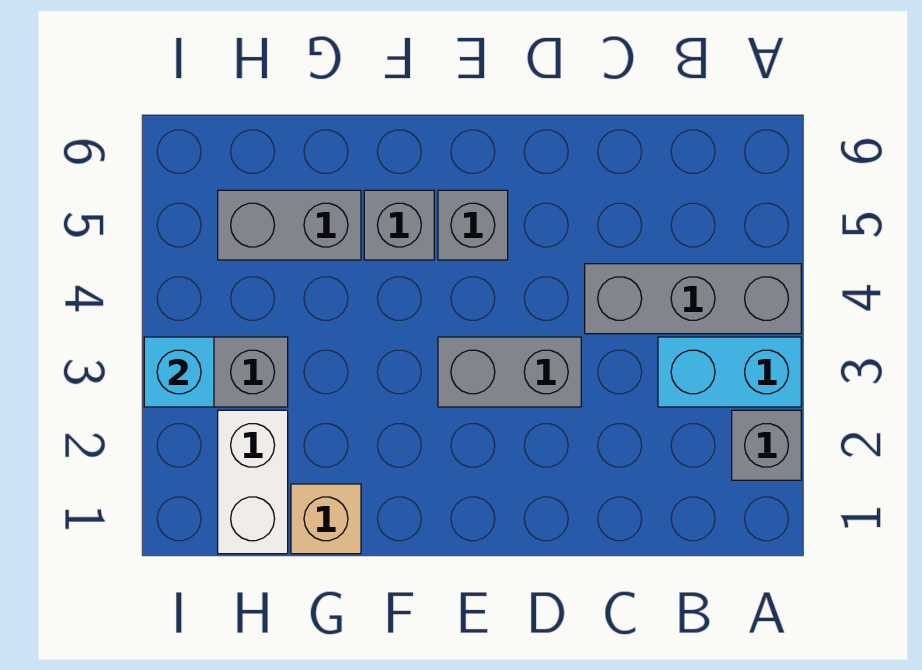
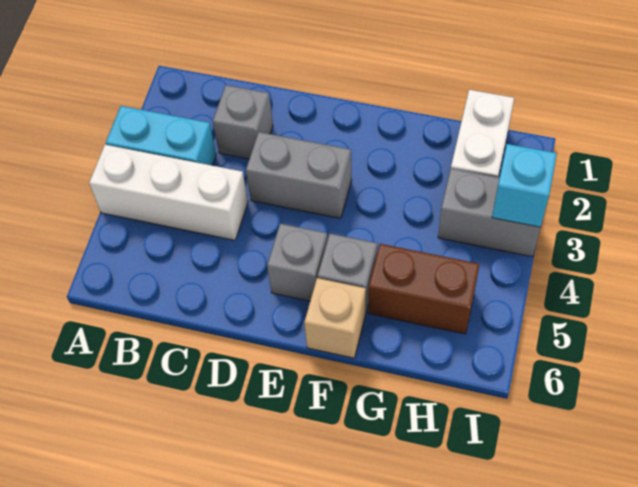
grey 1x1 brick [732,410,801,480] -> grey 1x1 brick moved to [213,85,273,159]
grey 1x3 brick [585,264,801,334] -> white 1x3 brick [89,145,248,240]
tan 1x1 brick [291,484,361,554] -> tan 1x1 brick moved to [304,278,366,358]
grey 1x2 brick [218,190,361,260] -> brown 1x2 brick [369,244,480,334]

